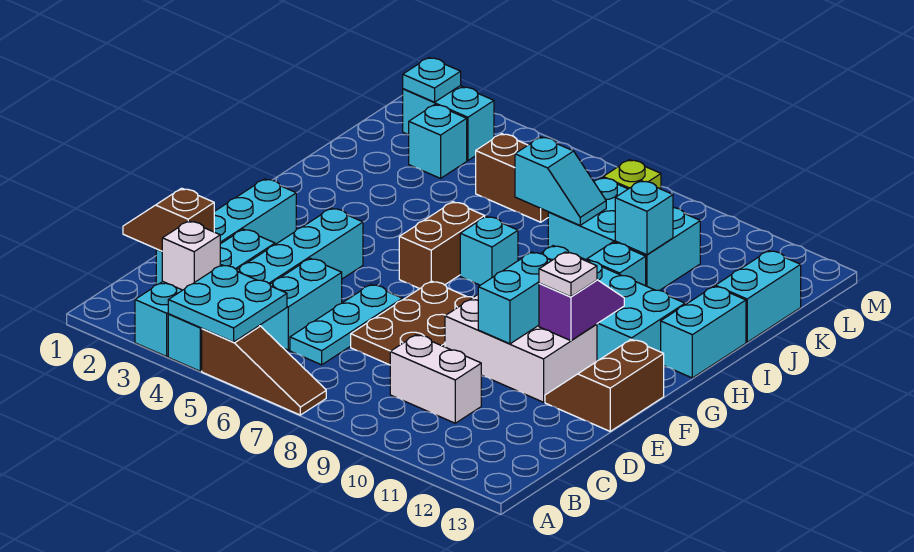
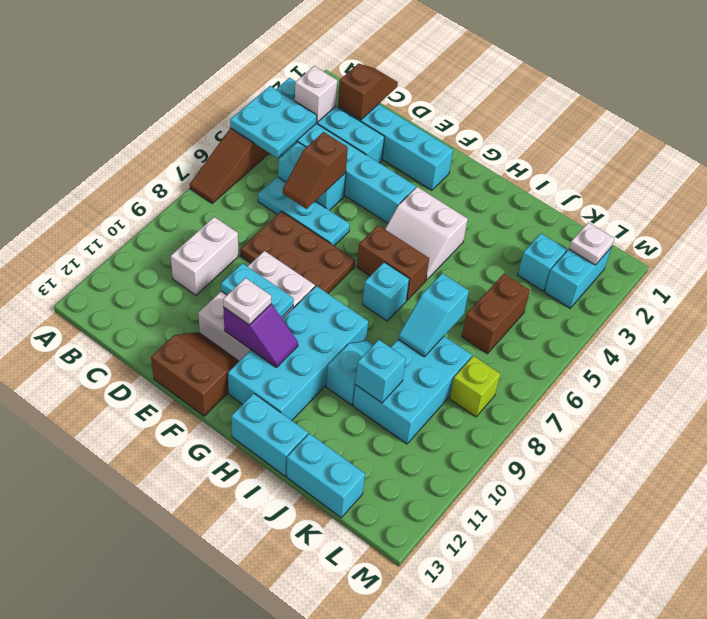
none -> brown 1x2 slope [283,132,348,209]
cyan 1x2 brick [478,252,551,344] -> cyan 1x2 plate [221,263,294,317]
none -> white 2x2 slope [385,187,468,280]
cyan 1x1 plate [403,58,461,102] -> white 1x1 plate [569,222,614,265]

